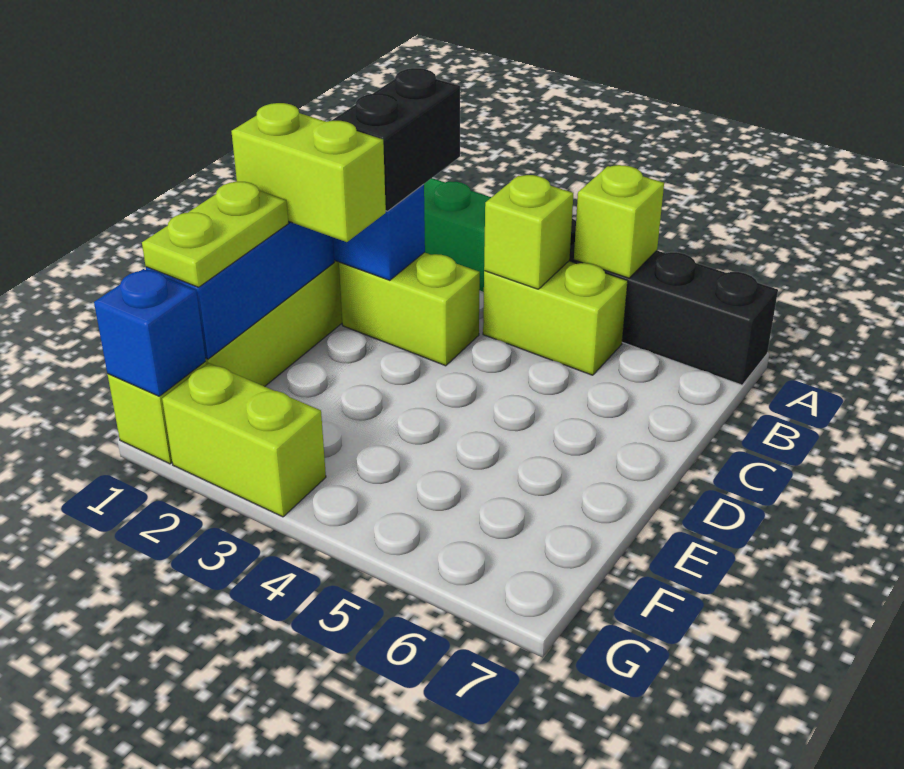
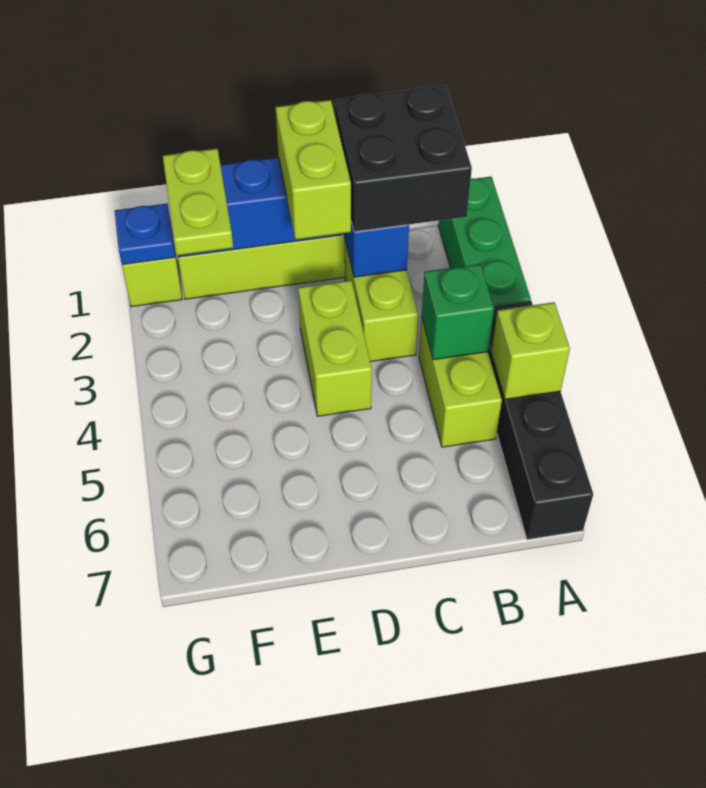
black 1x2 brick [332,68,460,211] -> black 2x2 brick [334,86,472,232]
lime 1x1 brick [484,175,573,289] -> green 1x1 brick [422,264,494,360]
lime 1x2 plate [142,182,289,287] -> lime 1x2 plate turned to [163,149,233,255]
blue 1x1 brick [94,269,206,396] -> blue 1x1 plate [115,204,175,265]
lime 1x2 brick [162,363,326,517] -> lime 1x2 brick moved to [298,280,372,416]

